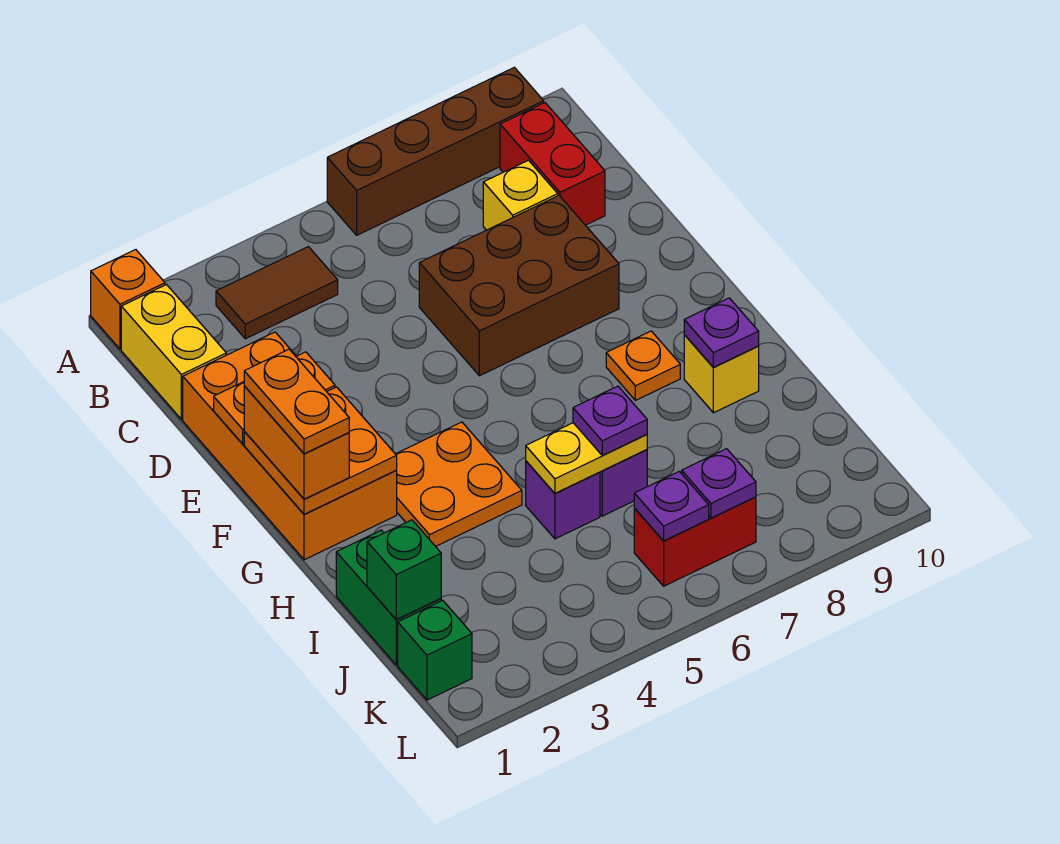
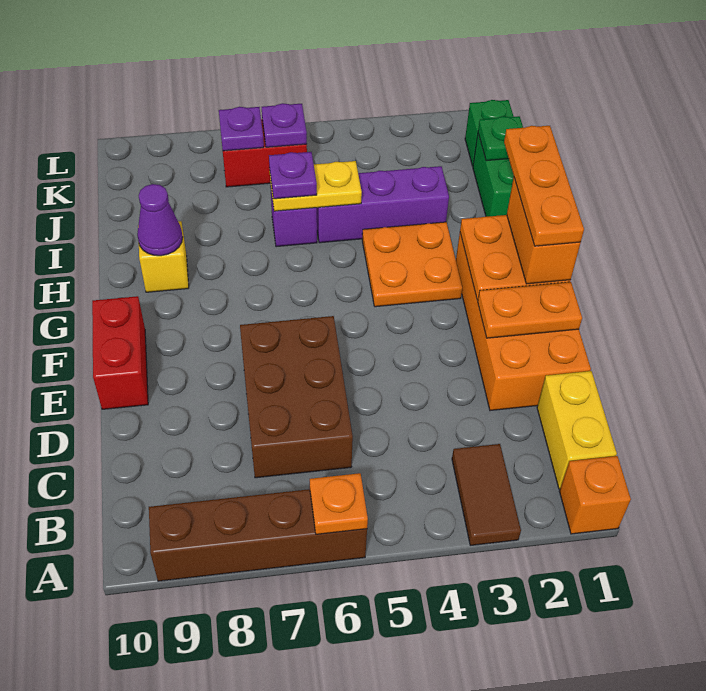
brown 1x2 tile [216,247,338,339] -> brown 1x2 tile turned to [452,444,521,545]
red 1x2 brick [500,103,605,225] -> red 1x2 brick moved to [92,296,148,409]
yellow 1x1 brick [483,160,558,230] -> none
brown 2x3 brick [419,196,619,376] -> brown 2x3 brick turned to [240,316,353,478]
orange 1x2 plate [244,349,349,454] -> orange 1x3 plate [504,126,584,246]
orange 1x1 plate [606,331,680,400] -> orange 1x1 plate moved to [310,473,368,534]
purple 1x1 plate [684,298,759,368] -> purple 1x1 cone [137,184,183,256]
purple 1x1 brick [526,461,600,539] -> purple 1x3 brick [317,166,449,243]
green 1x1 brick [367,520,441,619] -> green 1x1 plate [478,116,523,161]

